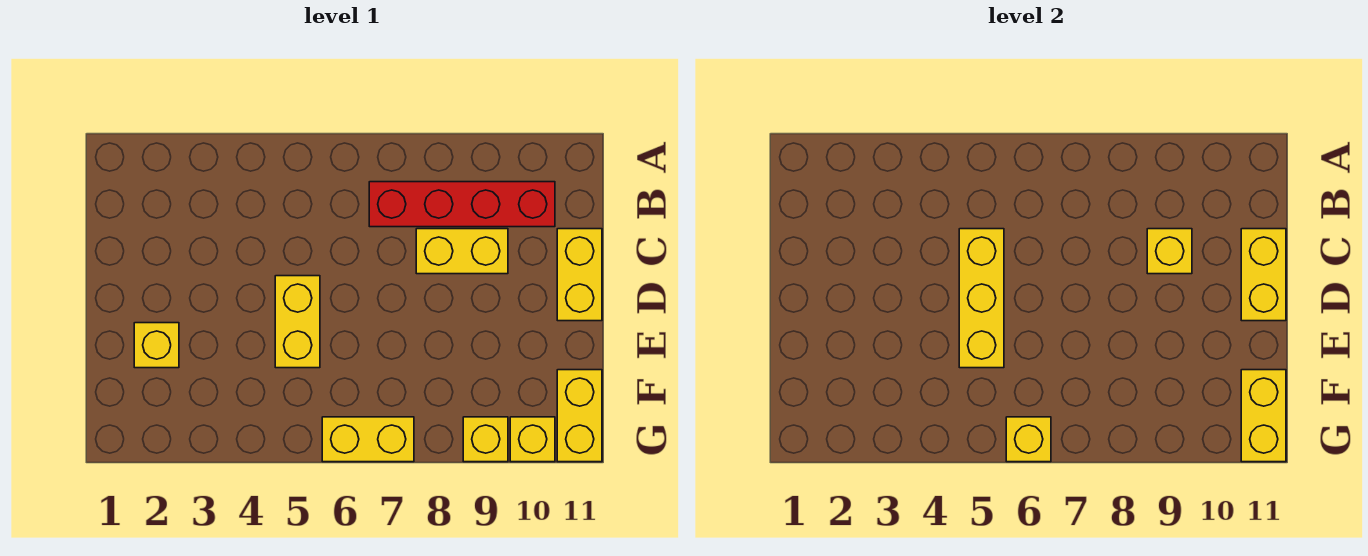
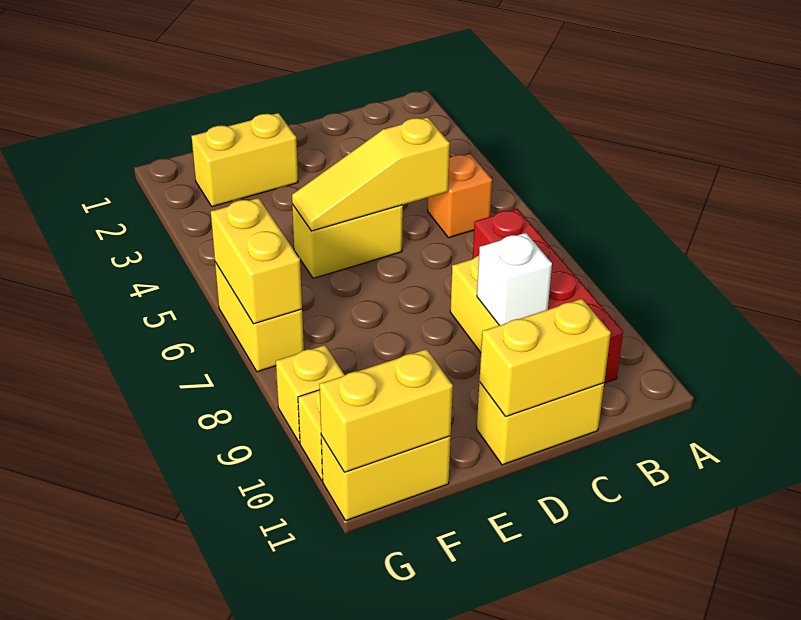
none -> orange 1x1 brick [428,154,492,238]
yellow 1x3 brick [959,229,1004,368] -> yellow 1x3 slope [292,117,450,231]
yellow 1x1 brick [1147,229,1192,274] -> white 1x1 brick [477,233,552,325]
yellow 1x1 brick [134,323,179,368] -> yellow 1x2 brick [192,113,298,207]
yellow 1x1 brick [1006,417,1051,462] -> yellow 1x2 brick [211,198,302,324]

